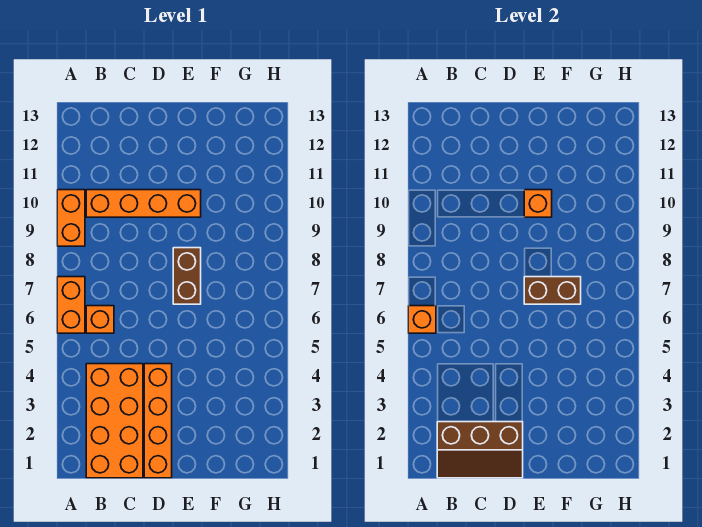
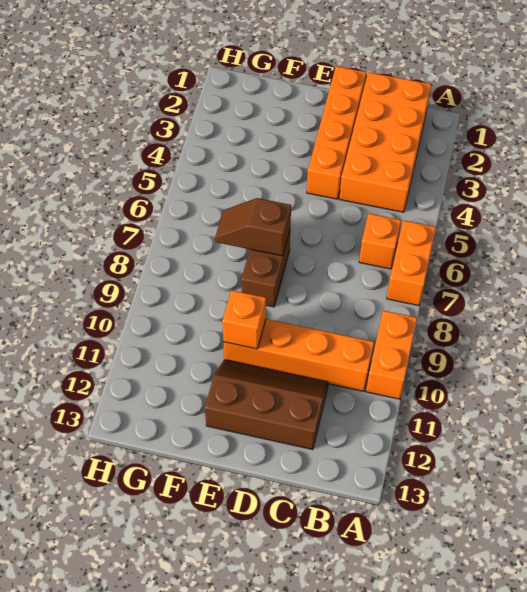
orange 1x1 brick [408,306,436,333] -> none
brown 2x3 slope [437,422,523,478] -> brown 2x3 slope moved to [205,360,328,450]
brown 1x2 brick [524,277,581,304] -> brown 1x2 slope [215,198,291,256]

